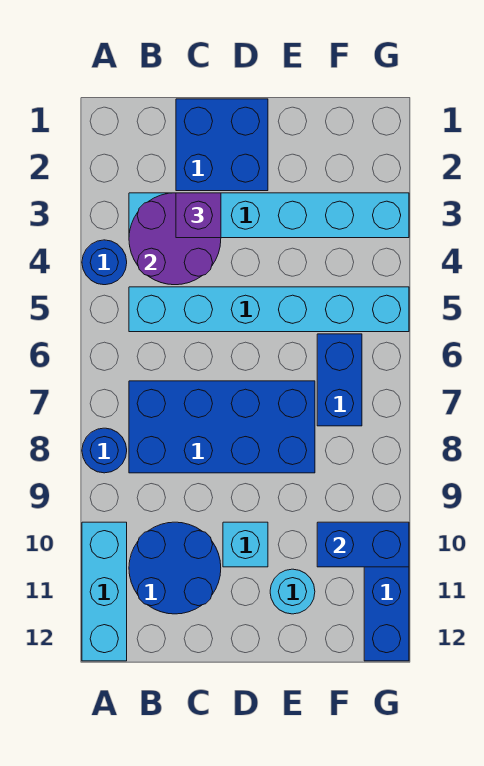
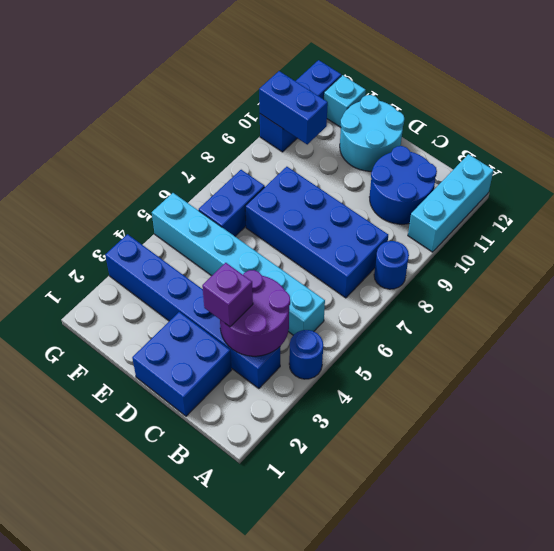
cyan 1x6 brick [129,193,409,238] -> blue 1x6 brick [105,234,280,389]
cyan 1x1 brick [223,522,268,567] -> cyan 1x1 brick moved to [324,75,366,127]
cyan 1x1 round brick [270,569,315,614] -> cyan 2x2 round brick [340,95,404,171]

